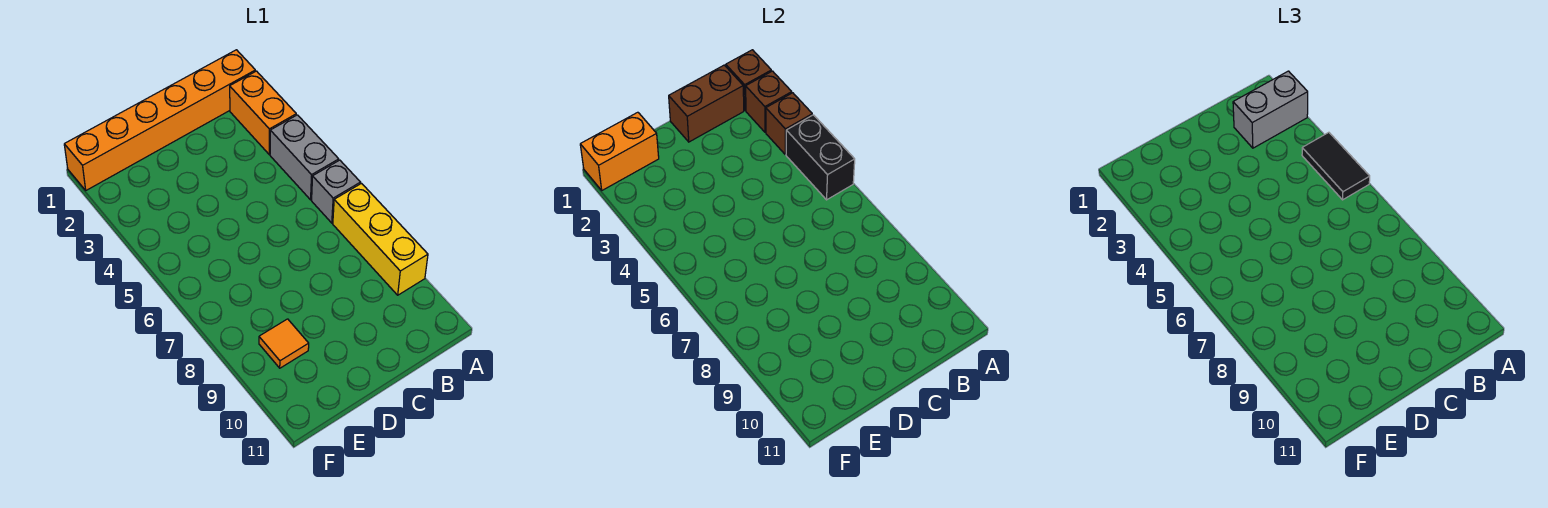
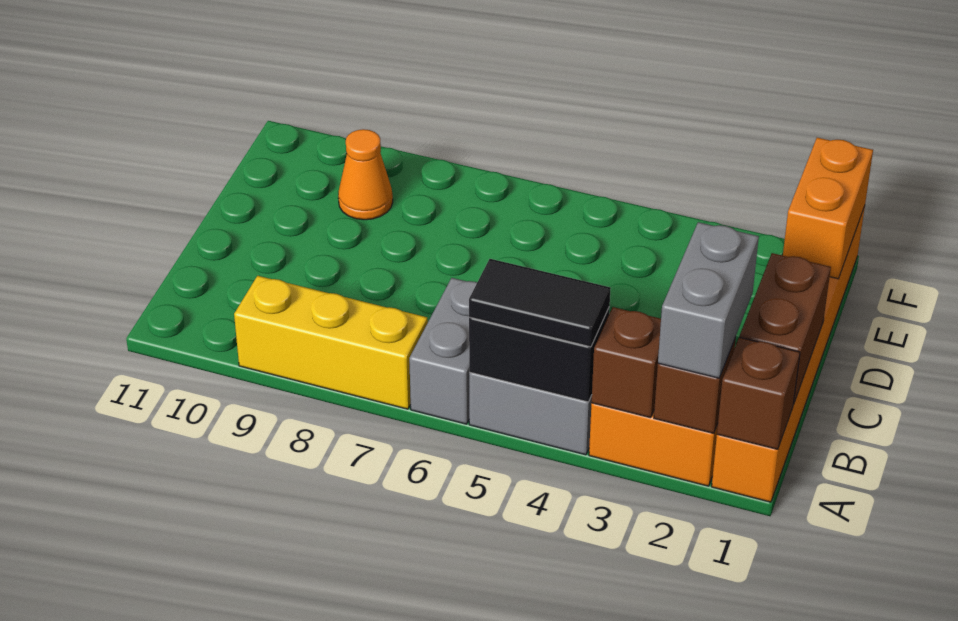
grey 1x1 brick [312,160,360,223] -> grey 1x2 brick [409,278,477,424]
orange 1x1 tile [259,319,309,368] -> orange 1x1 cone [338,129,393,220]

